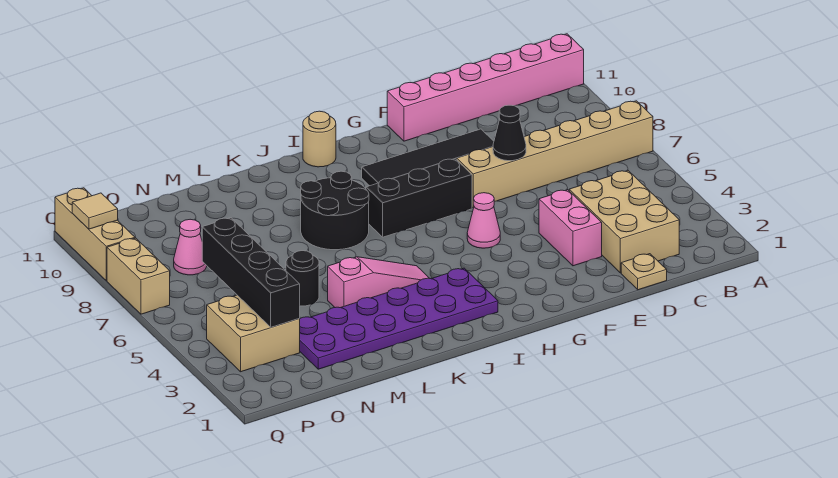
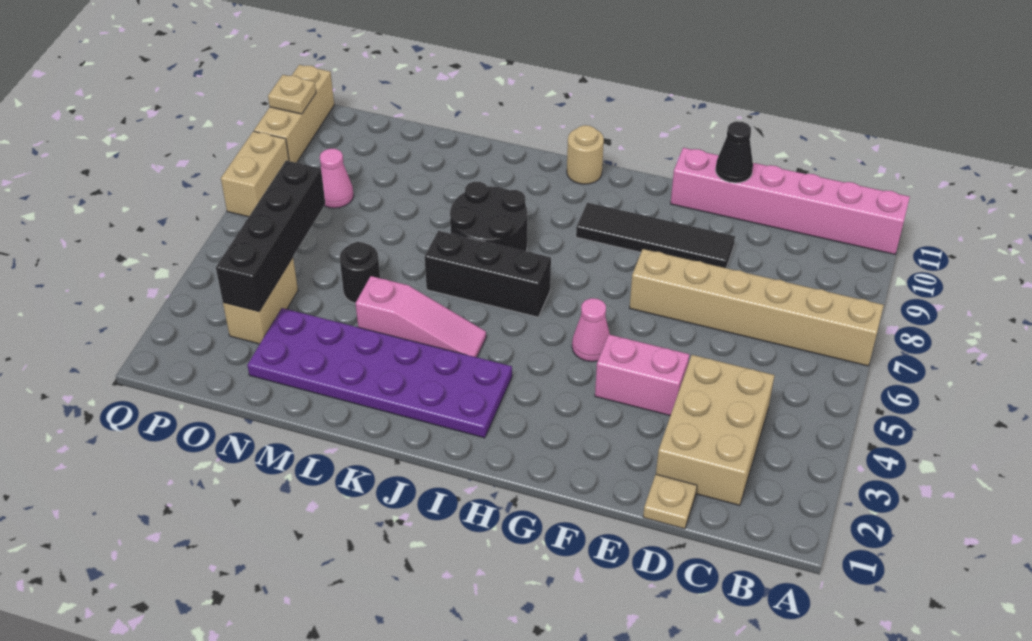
pink 1x2 brick [539,190,602,266] -> pink 1x2 brick turned to [595,334,689,416]
black 1x1 cone [493,105,526,161] -> black 1x1 cone moved to [715,121,753,183]
black 1x3 brick [366,159,472,237] -> black 1x3 brick moved to [425,231,551,317]
tan 2x2 brick [207,295,300,372] -> tan 1x2 brick [223,258,298,344]
tan 1x1 tile [72,193,118,229] -> tan 1x1 plate [268,75,316,114]

